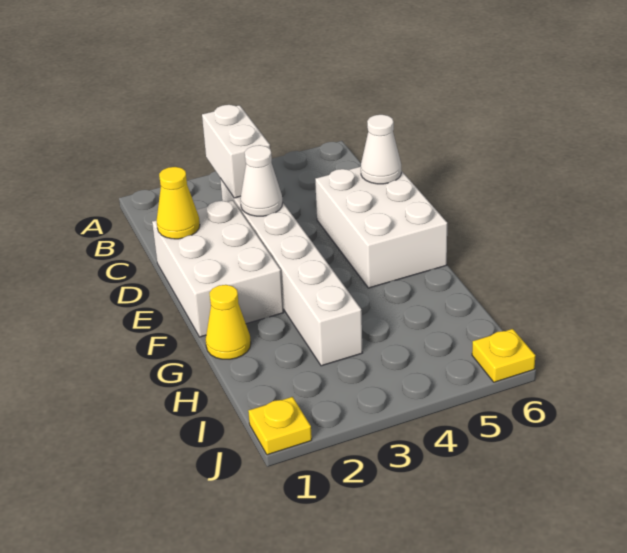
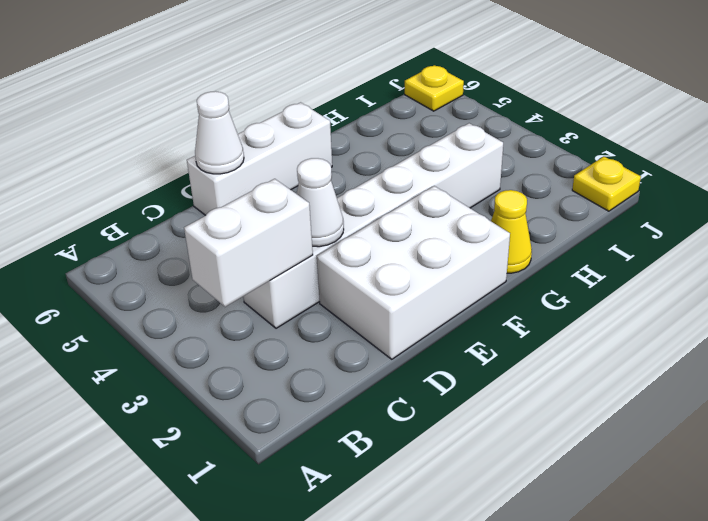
yellow 1x1 cone [157,167,200,239] -> none
white 2x3 brick [315,167,447,288] -> white 1x3 brick [187,102,332,215]

